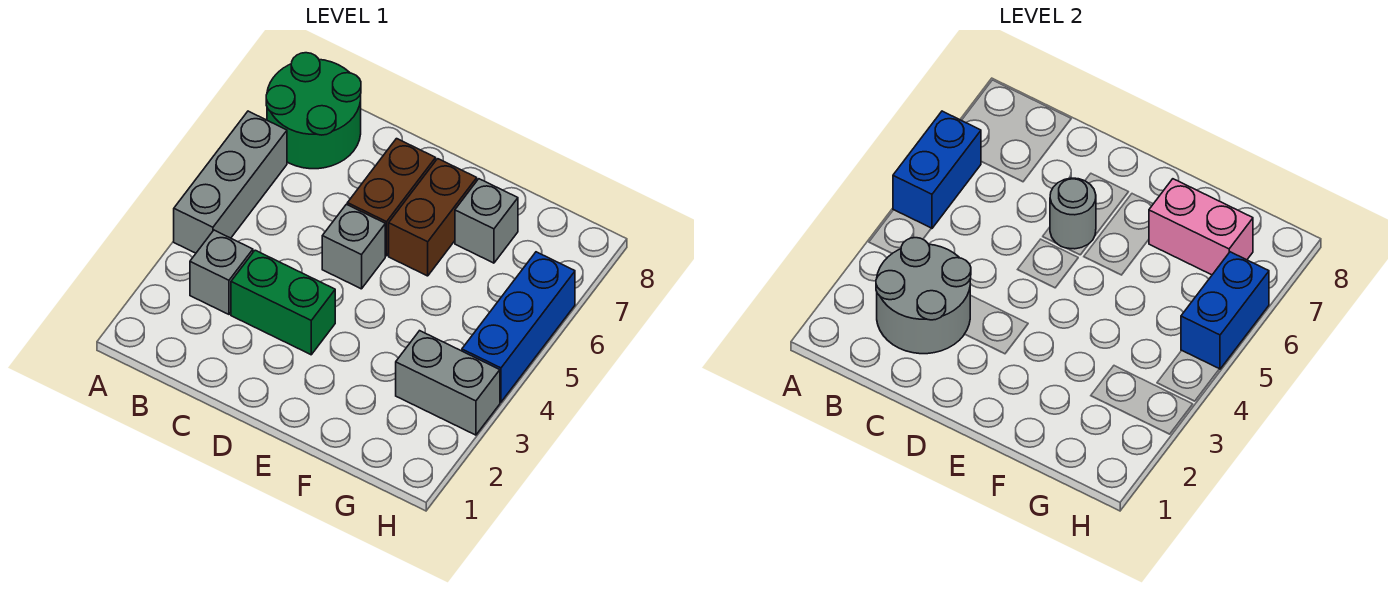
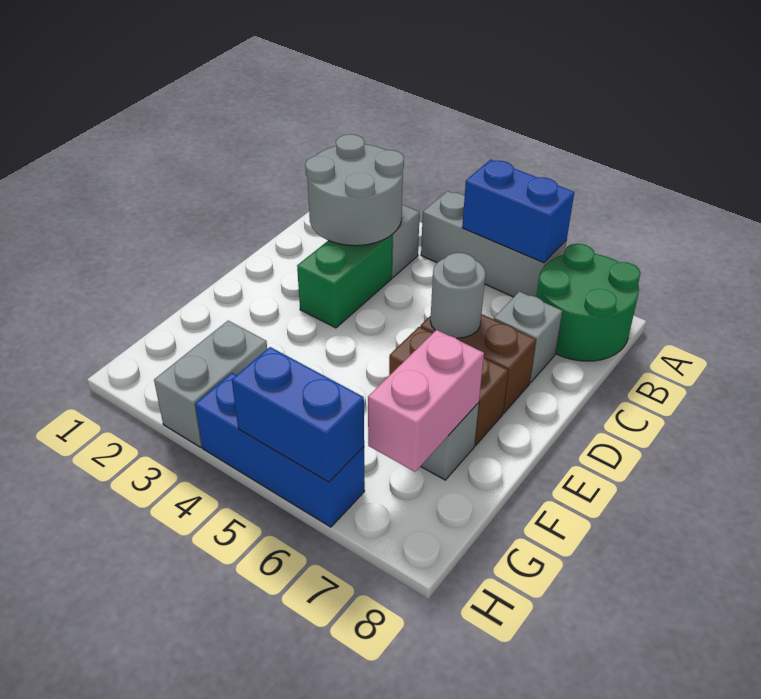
grey 1x1 brick [322,204,385,289] -> grey 1x1 brick moved to [494,292,562,383]

